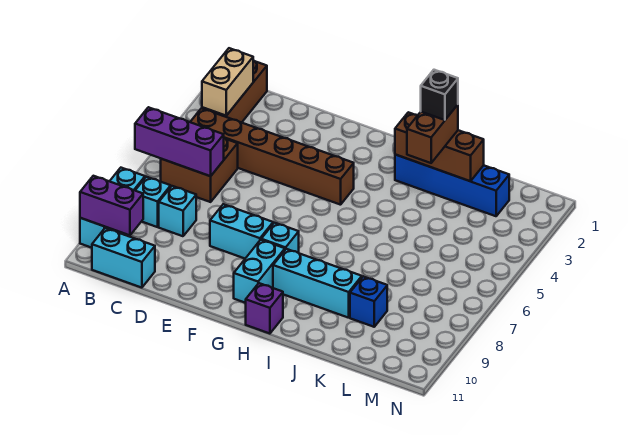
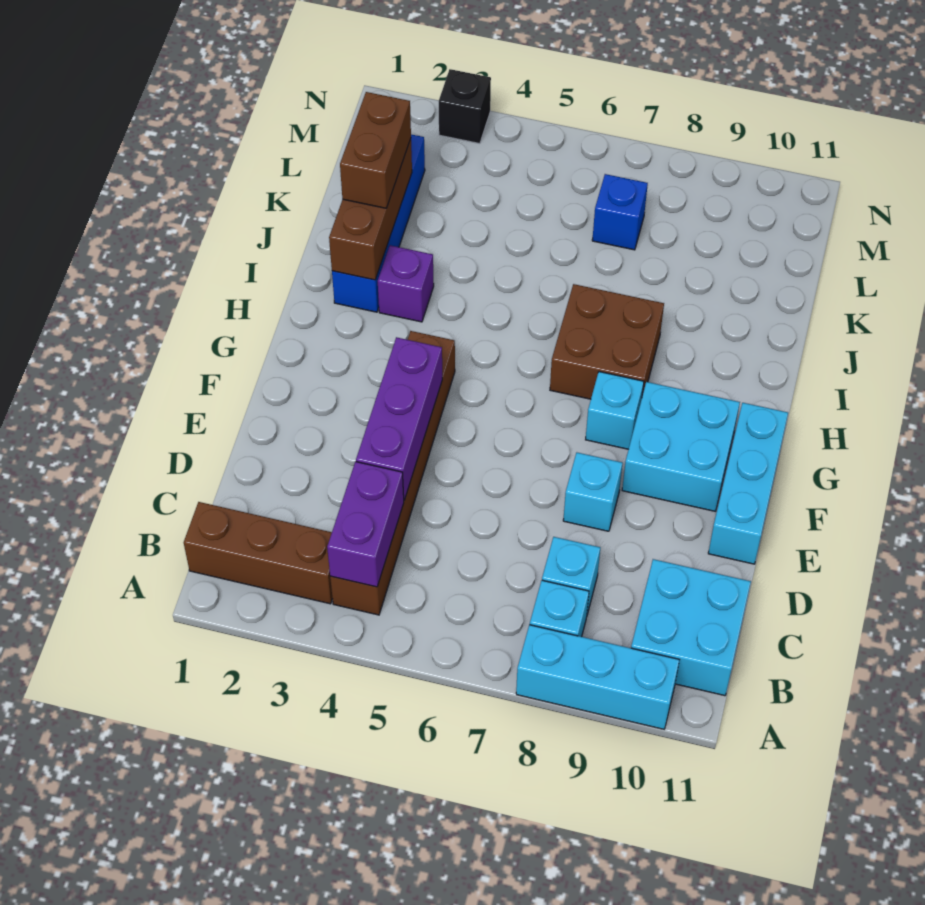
purple 1x3 brick [135,107,224,176] -> purple 1x3 brick moved to [356,337,442,500]
purple 1x2 brick [80,176,143,235] -> purple 1x2 brick moved to [327,462,404,587]
tan 1x2 brick [202,48,253,116] -> none
brown 2x2 brick [161,138,238,202] -> brown 2x2 brick moved to [550,284,664,399]
cyan 1x2 brick [92,228,155,288] -> cyan 2x2 brick [631,559,751,696]
cyan 1x2 brick [210,204,273,258] -> cyan 1x1 brick [563,453,623,531]
cyan 1x2 brick [234,240,285,303] -> cyan 2x2 brick [622,382,740,511]
cyan 1x3 brick [273,249,362,318] -> cyan 1x3 brick moved to [708,403,788,564]
purple 1x1 brick [246,283,283,334] -> purple 1x1 brick moved to [378,245,434,322]
brown 1x2 brick [407,105,458,163] -> brown 1x2 brick turned to [340,92,411,208]
black 1x1 brick [421,70,458,120] -> black 1x1 brick moved to [439,69,491,144]
blue 1x1 brick [350,276,387,327] -> blue 1x1 brick moved to [592,174,648,250]

